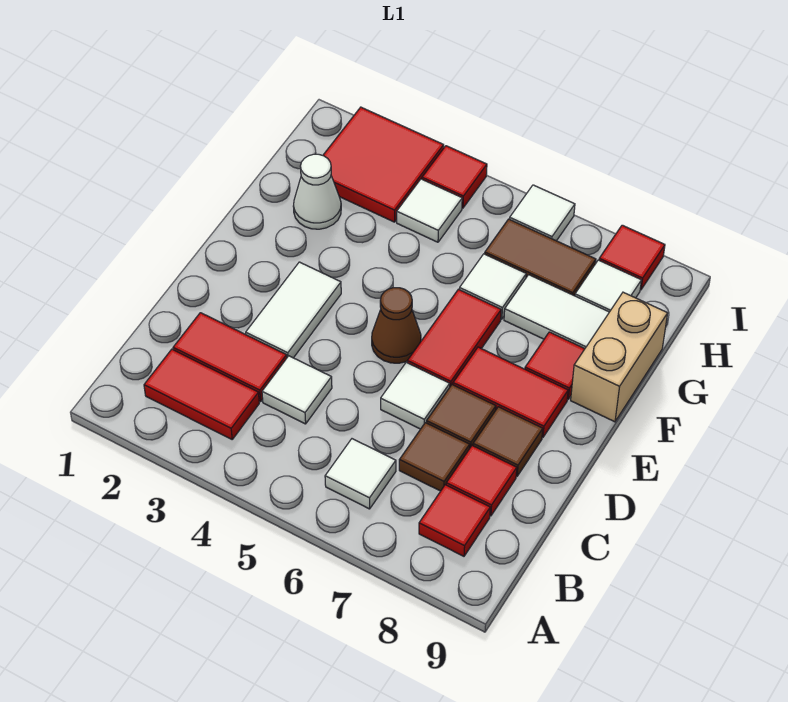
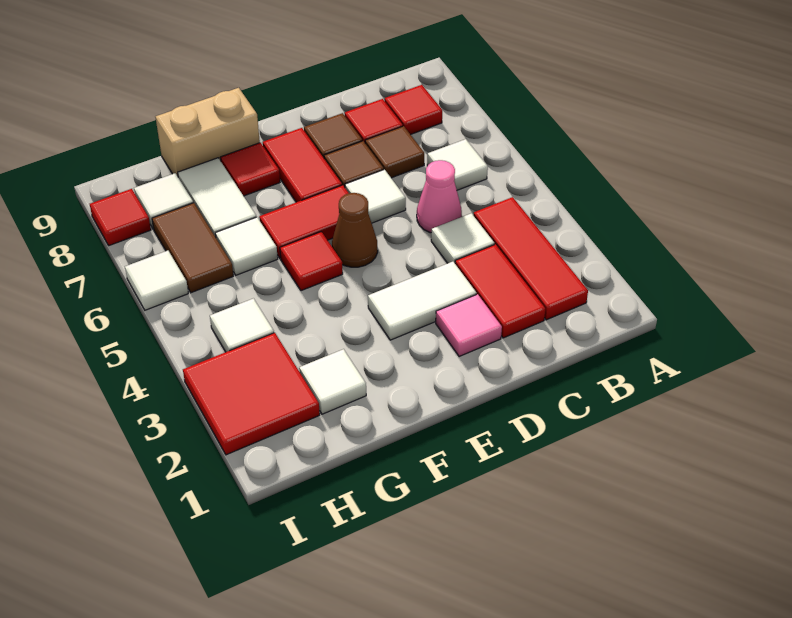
red 1x2 tile [144,349,259,439] -> red 1x3 tile [473,197,588,320]
none -> pink 1x1 cone [417,160,462,233]
none -> pink 1x1 tile [436,294,502,357]
white 1x1 cone [293,154,341,229] -> white 1x1 tile [299,349,366,414]
red 1x1 tile [422,146,487,208] -> red 1x1 tile moved to [280,232,343,291]

